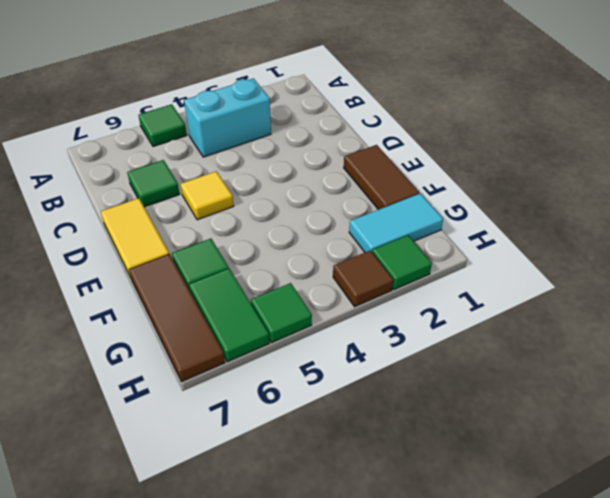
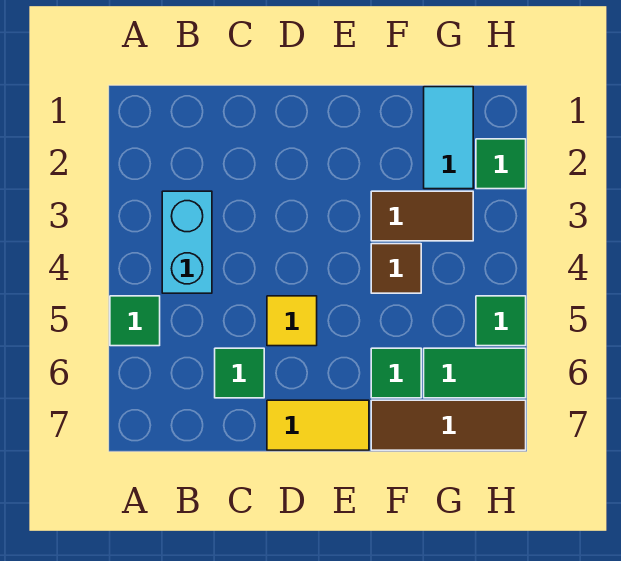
brown 1x2 tile [344,145,419,210] -> brown 1x2 tile moved to [371,191,473,241]
brown 1x1 tile [333,250,393,307] -> brown 1x1 tile moved to [371,244,421,293]

